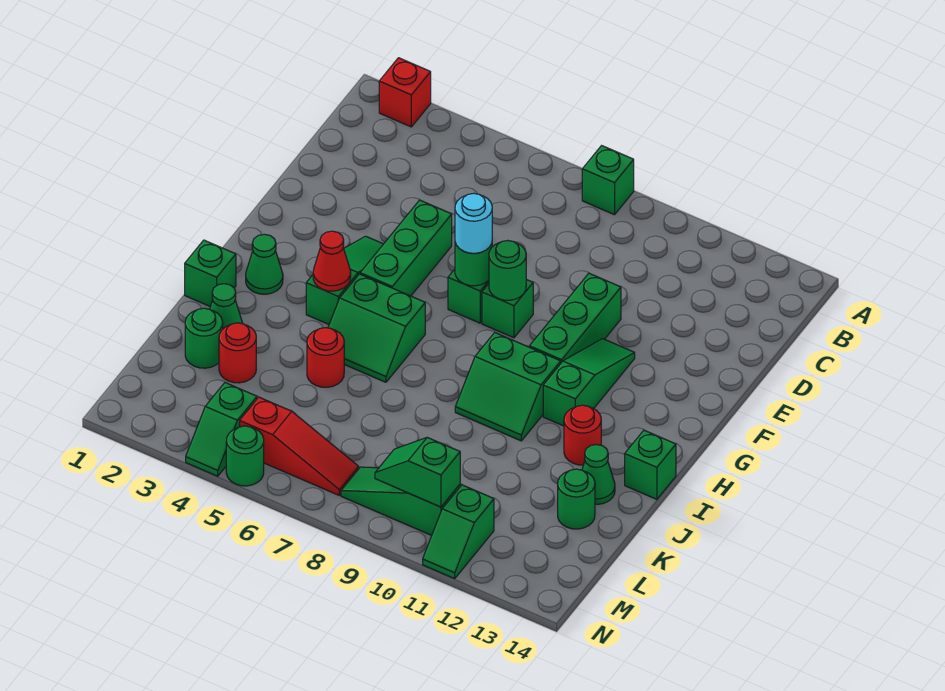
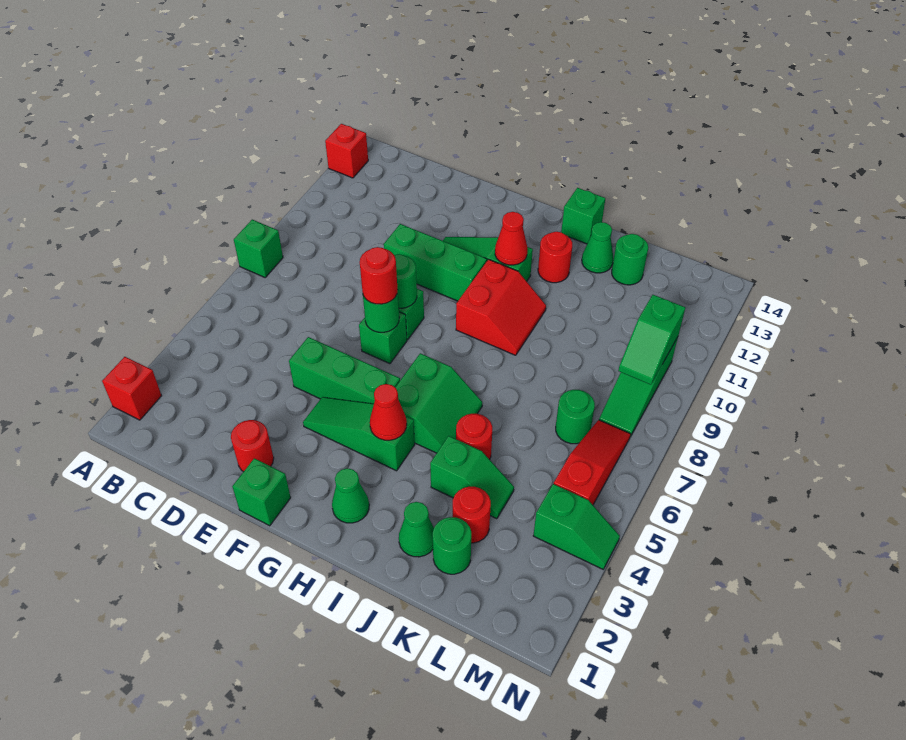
none -> red 1x1 brick [325,124,368,178]
none -> red 1x1 round brick [231,420,274,472]
cyan 1x1 round brick [455,193,492,253] -> red 1x1 round brick [360,247,398,304]
green 2x2 slope [455,333,561,441] -> red 2x2 slope [456,259,546,355]
none -> red 1x1 cone [495,212,527,265]
green 1x1 brick [185,240,236,306] -> green 1x1 brick moved to [232,458,291,526]
green 1x2 slope [423,485,494,579] -> green 1x2 slope moved to [430,436,514,519]
green 1x1 round brick [226,426,264,486] -> green 1x1 round brick moved to [556,390,595,444]

